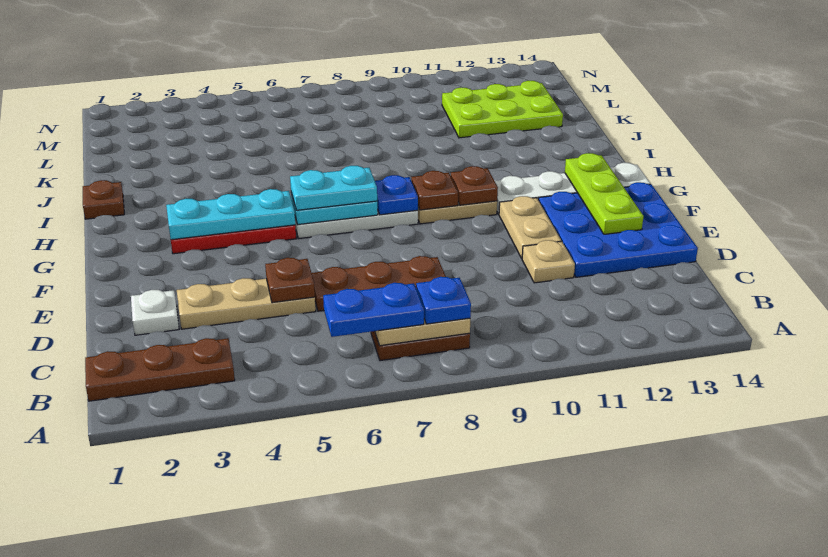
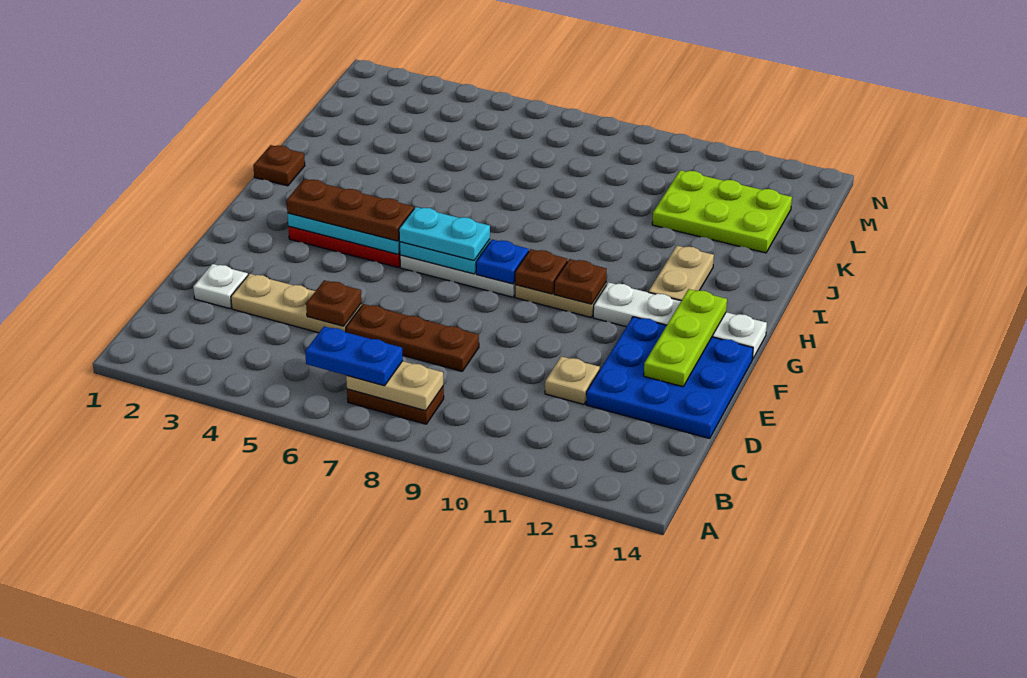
brown 1x3 plate [85,338,235,401] -> brown 1x3 plate moved to [287,179,414,241]
blue 1x1 plate [416,277,471,324] -> none
tan 1x2 plate [499,196,561,258] -> tan 1x2 plate moved to [648,246,714,301]

